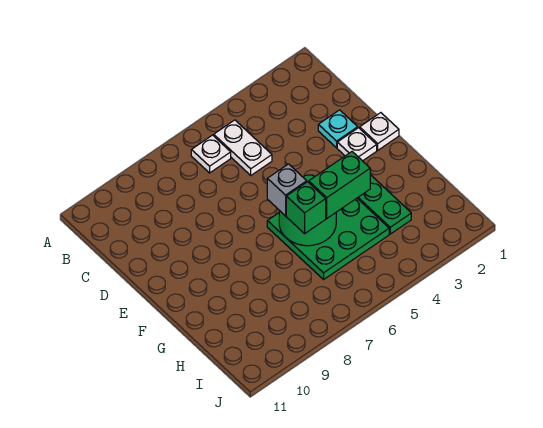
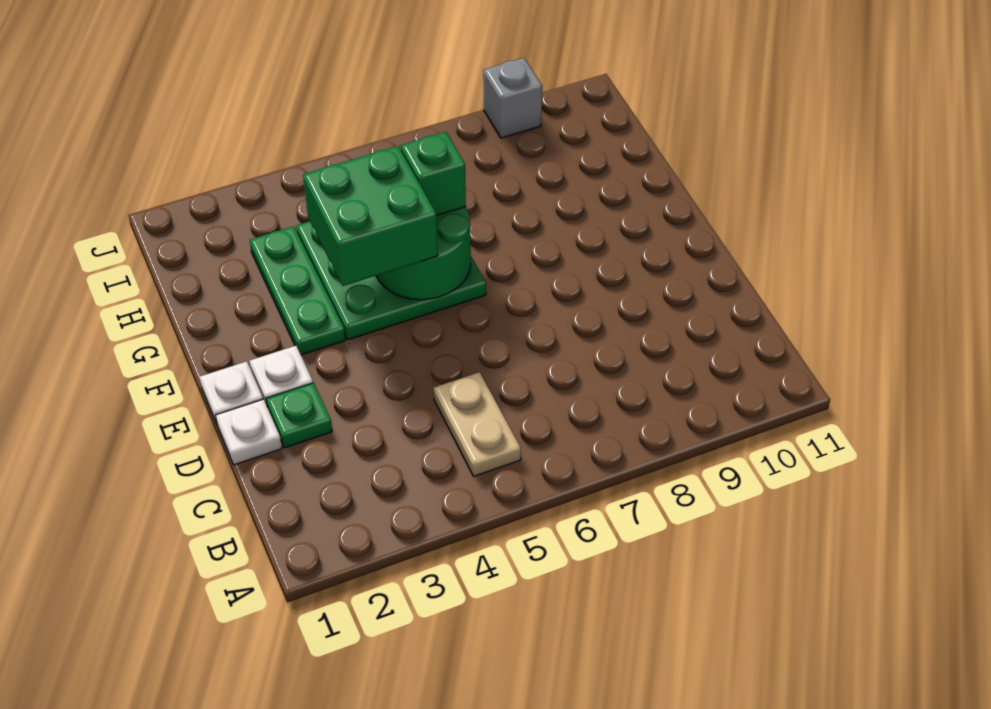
white 1x2 plate [214,120,272,175] -> tan 1x2 plate [434,372,521,476]
white 1x1 plate [191,135,231,173] -> white 1x1 plate moved to [215,399,282,465]
cyan 1x1 plate [318,110,358,148] -> green 1x1 plate [266,383,332,448]
grey 1x1 brick [267,164,307,216] -> grey 1x1 brick moved to [483,58,542,138]
green 1x2 brick [309,152,370,218] -> green 2x2 brick [303,146,438,286]

